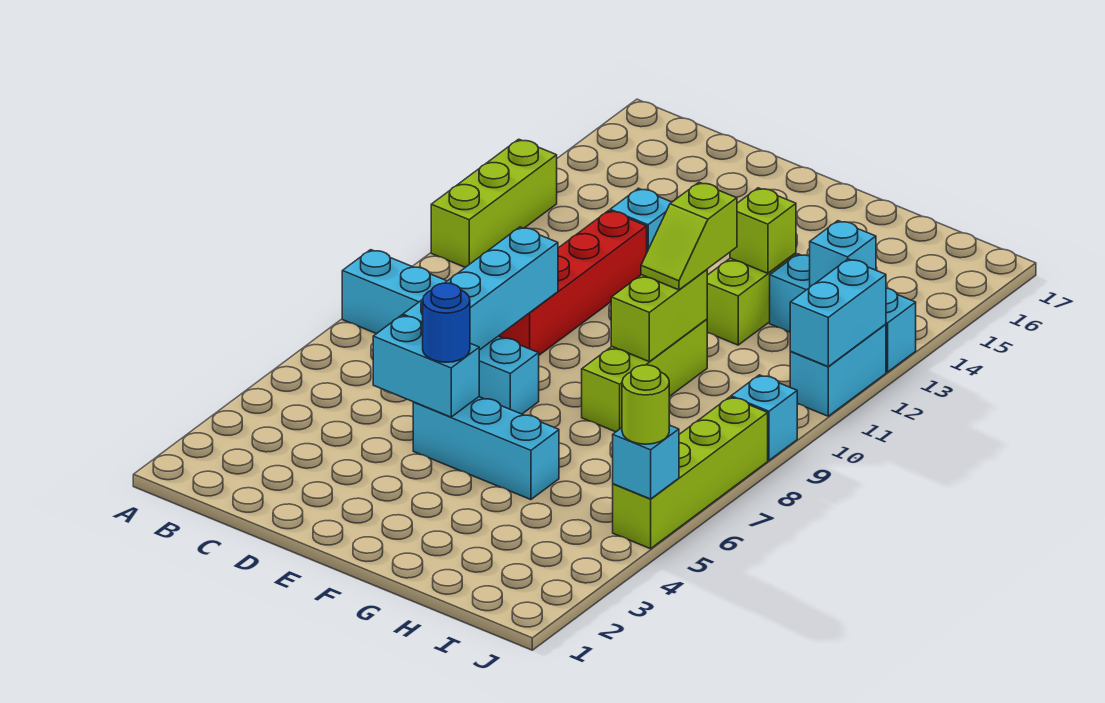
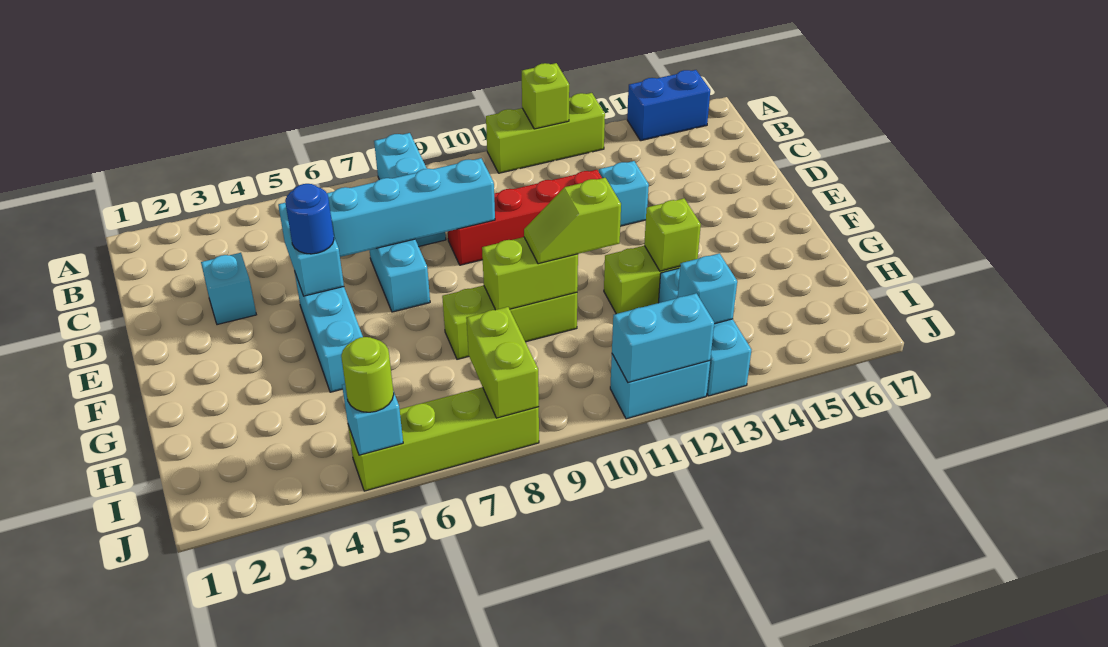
none -> lime 1x1 brick [522,63,569,129]
none -> blue 1x2 brick [627,70,710,141]
none -> lime 1x2 brick [466,307,539,418]
cyan 1x1 brick [731,375,797,460] -> cyan 1x1 brick moved to [201,253,256,325]

